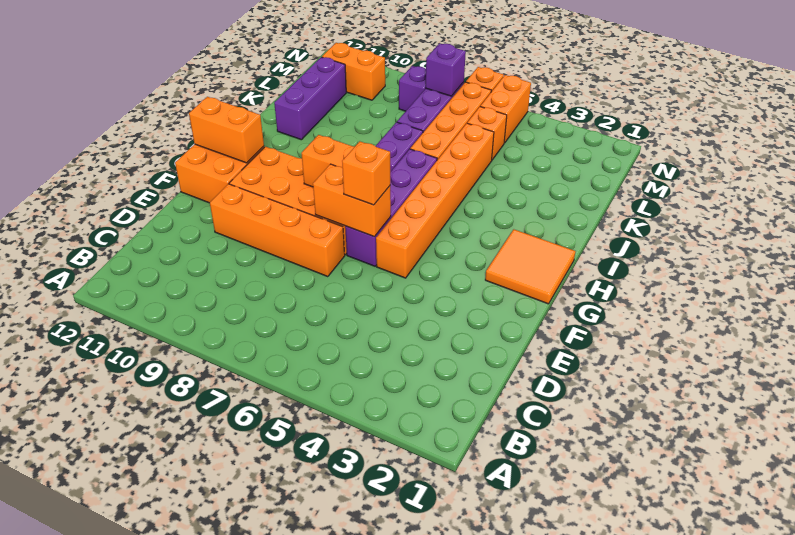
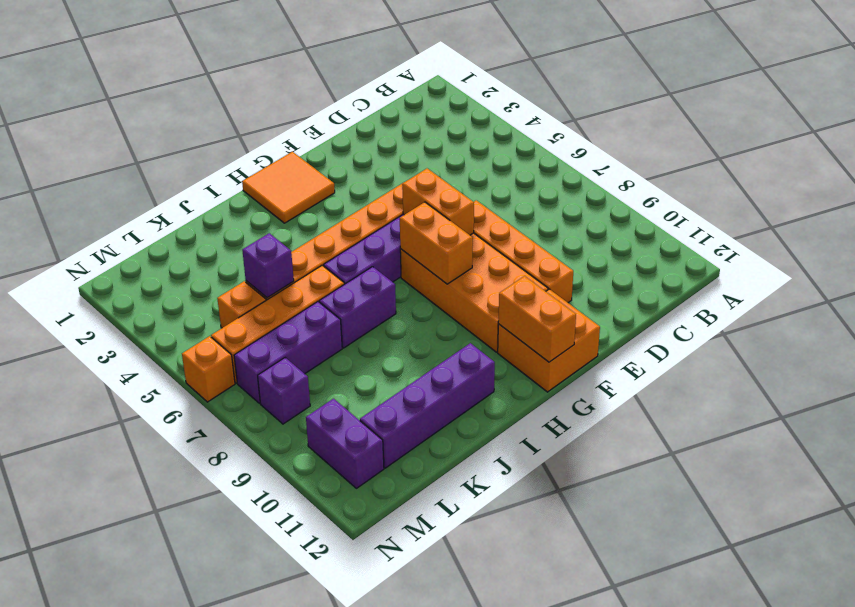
orange 1x1 brick [342,141,390,205] -> none
purple 1x3 brick [274,57,346,140] -> purple 1x4 brick [360,343,495,468]
orange 1x2 brick [480,75,531,143] -> none
purple 1x1 brick [426,43,466,96] -> purple 1x1 brick moved to [242,233,294,298]
orange 1x2 brick [322,43,385,100] -> purple 1x2 brick [306,399,384,488]

